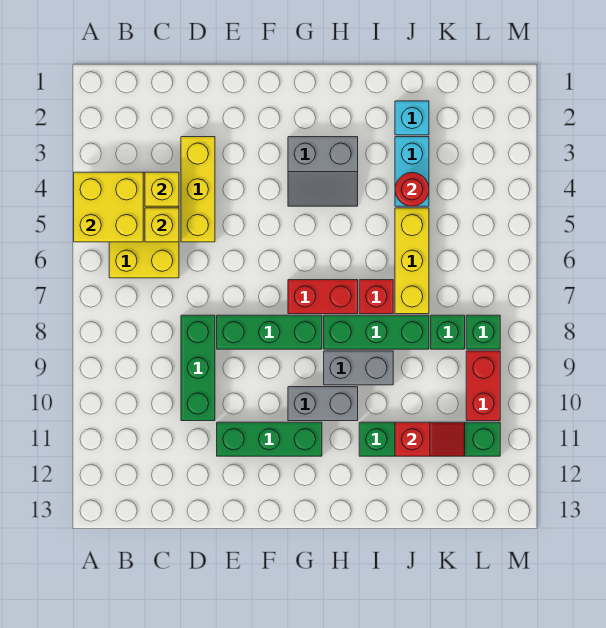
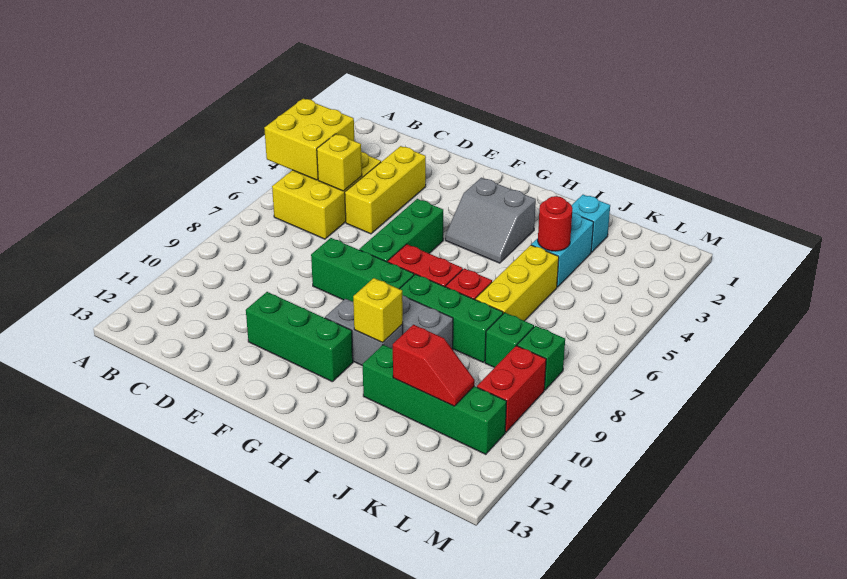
yellow 1x1 brick [145,172,179,206] -> yellow 1x1 brick moved to [353,278,403,343]
green 1x3 brick [181,315,215,421] -> green 1x3 brick moved to [360,199,443,262]

